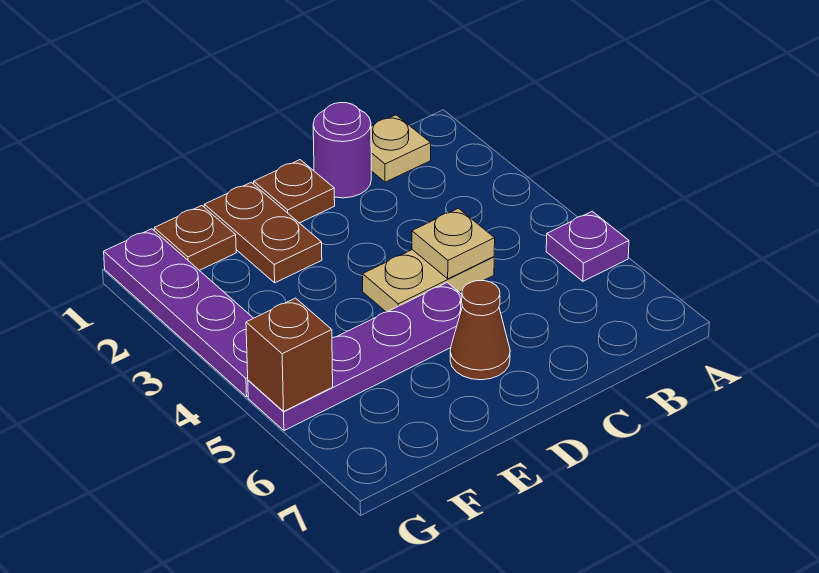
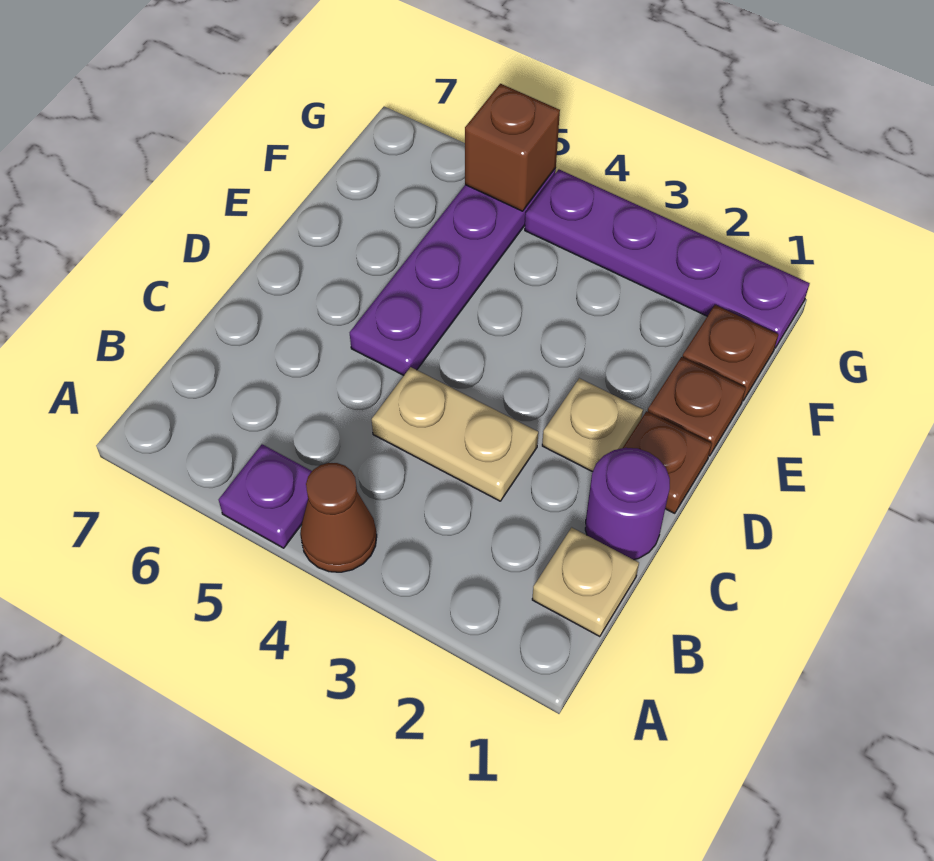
tan 1x2 plate [363,250,494,312] -> tan 1x2 plate turned to [372,367,538,501]
tan 1x1 plate [412,208,495,279] -> tan 1x1 plate moved to [542,378,643,472]
brown 1x1 cone [450,281,510,380] -> brown 1x1 cone moved to [300,463,377,572]
brown 1x2 plate [204,182,322,283] -> brown 1x1 plate [648,357,746,456]

